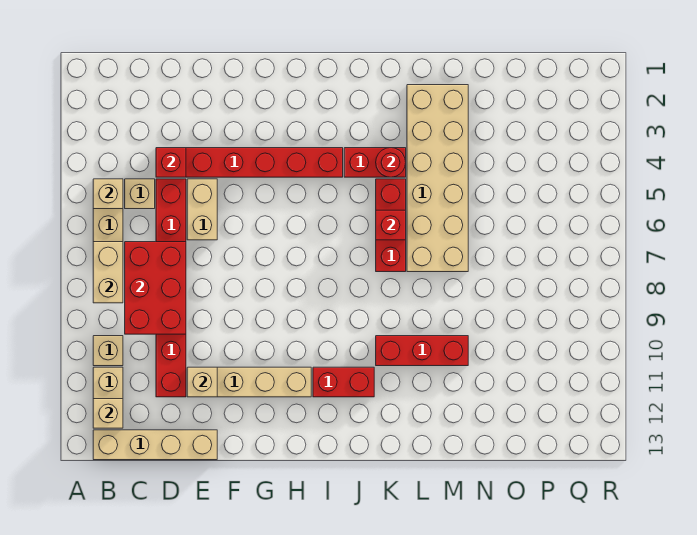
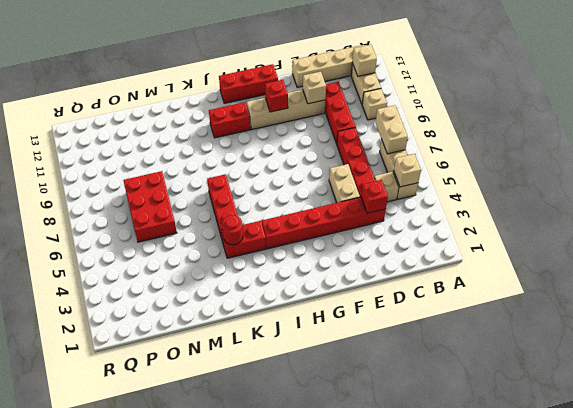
red 2x3 brick [125,242,186,334] -> red 2x3 brick moved to [123,171,177,242]
red 1x1 brick [376,210,406,240] -> red 1x1 brick moved to [265,80,288,112]
red 1x3 brick [376,336,468,366] -> red 1x3 brick moved to [219,64,278,103]
tan 2x6 brick [407,85,468,272] -> none

